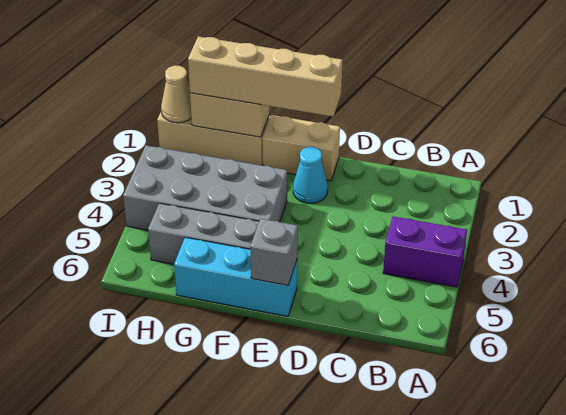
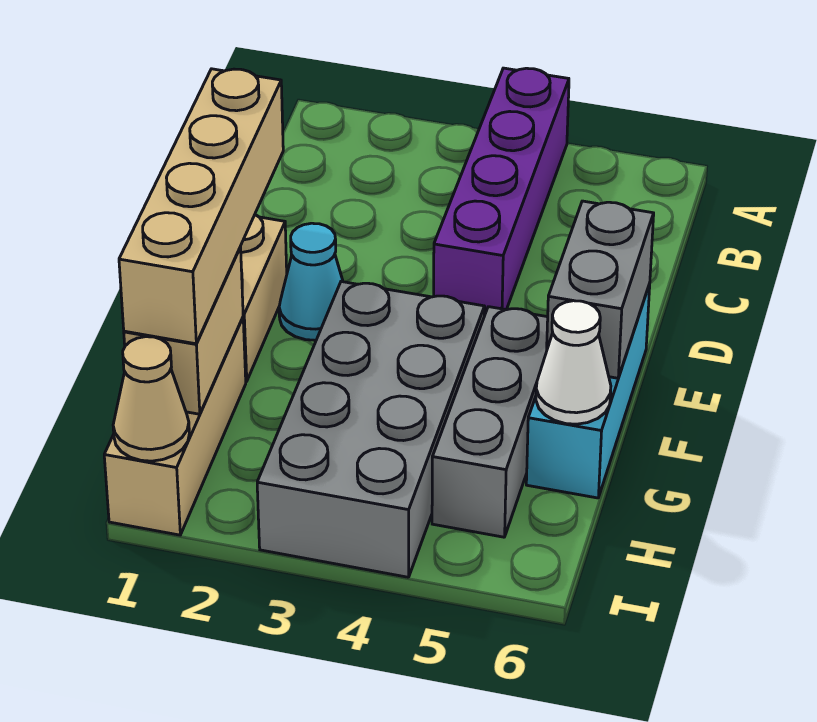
purple 1x2 brick [383,216,467,287] -> purple 1x4 brick [434,68,569,316]
grey 1x1 brick [250,219,298,285] -> grey 1x2 brick [547,201,654,378]
none -> white 1x1 cone [536,301,611,424]

